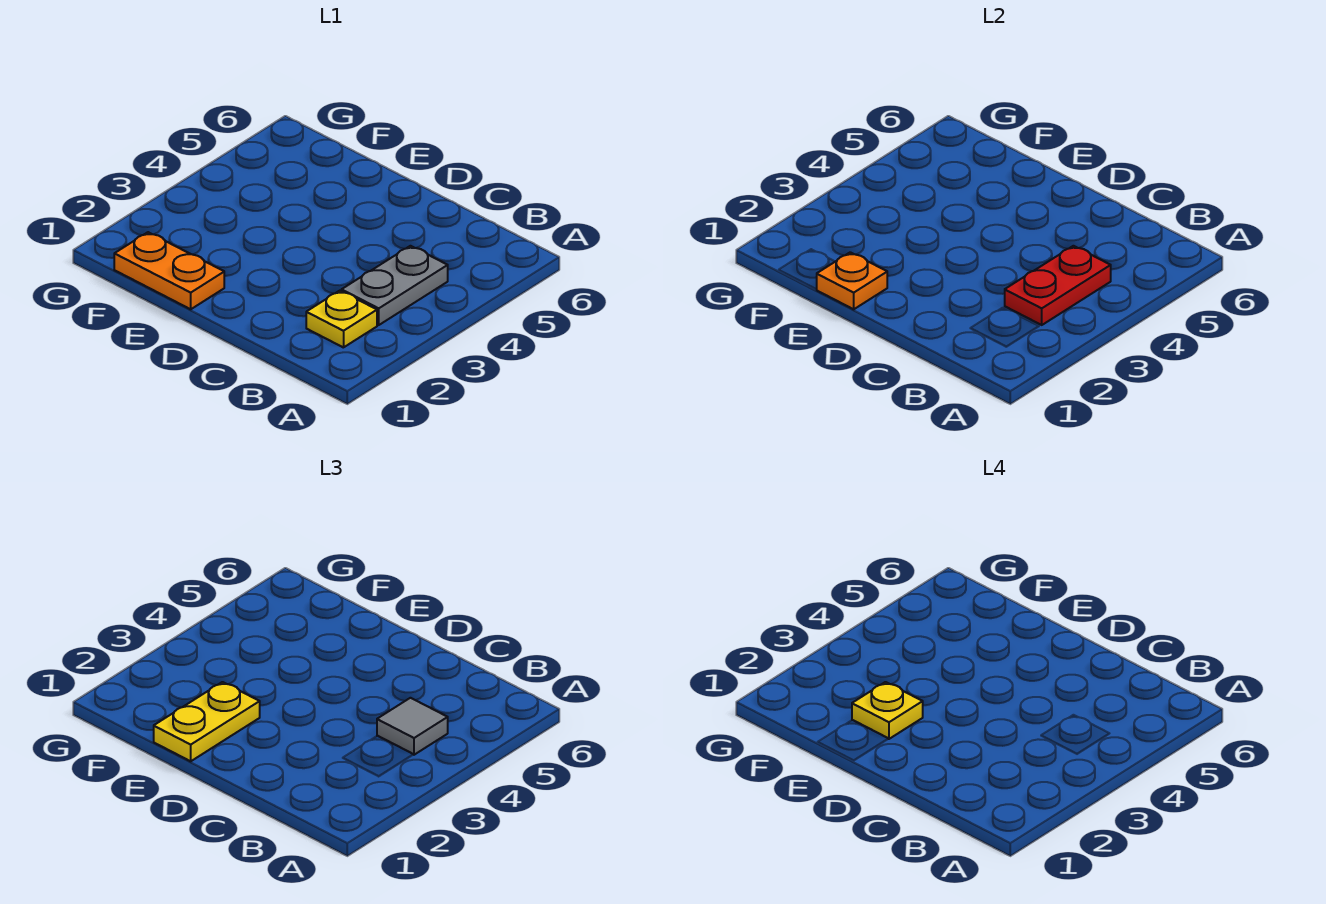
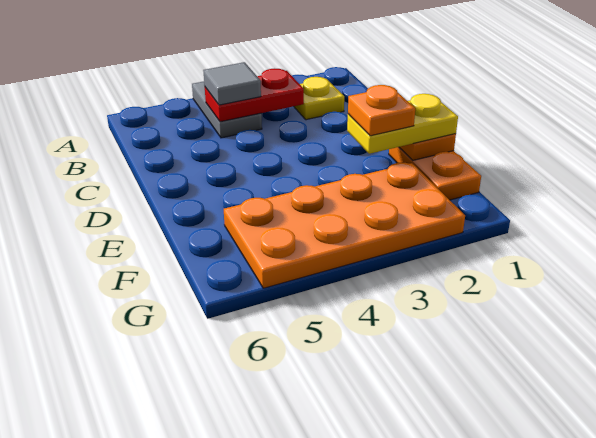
grey 1x2 plate [342,246,448,325] -> grey 1x2 plate turned to [192,81,262,138]
yellow 1x1 plate [852,682,923,739] -> orange 1x1 plate [348,85,415,136]
none -> orange 2x4 plate [224,163,465,288]

